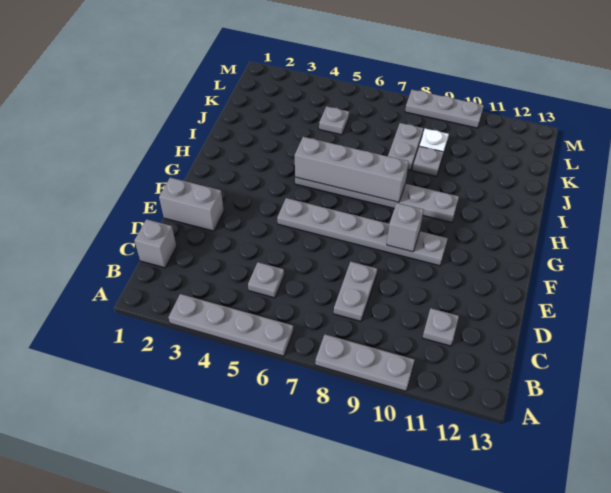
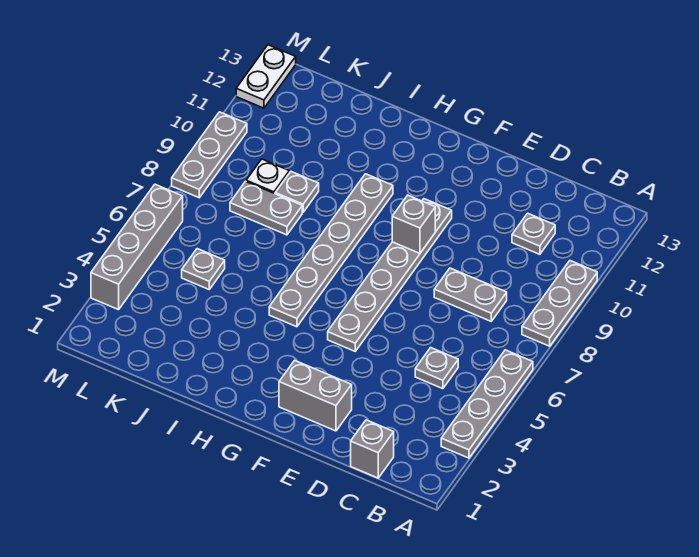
grey 1x2 brick [159,178,224,231] -> grey 1x2 brick turned to [279,360,352,431]
grey 1x4 brick [295,137,409,202] -> grey 1x4 brick moved to [91,184,183,310]
none -> white 1x2 plate [236,45,296,108]

